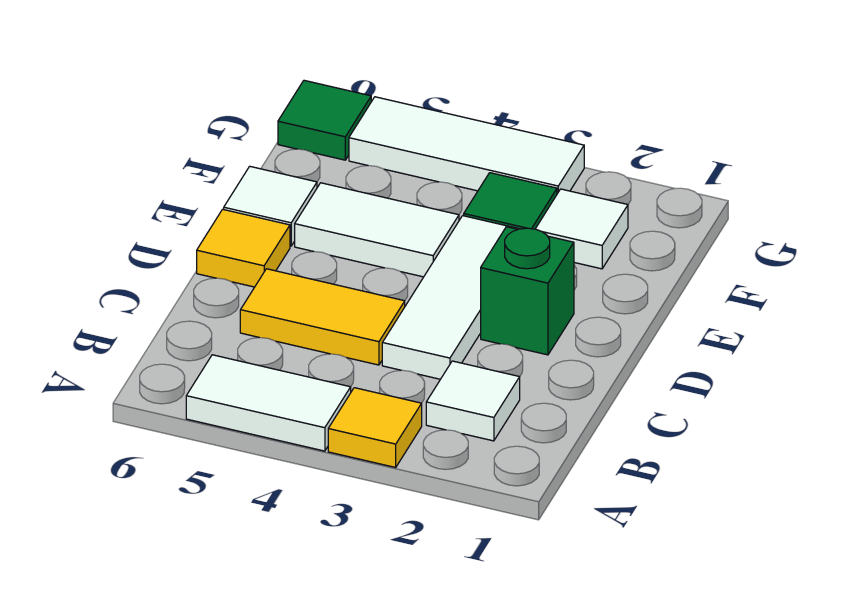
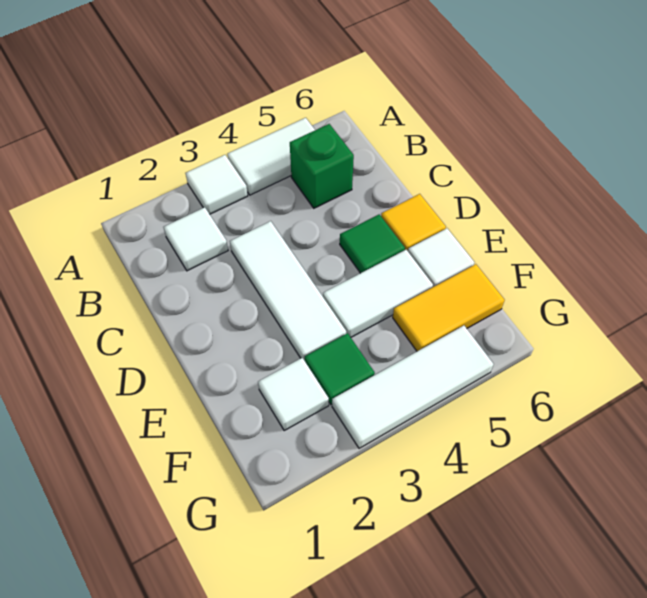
yellow 1x1 tile [328,388,422,467] -> white 1x1 tile [186,155,248,214]
yellow 1x2 tile [240,269,405,365] -> yellow 1x2 tile moved to [393,264,505,351]
green 1x1 brick [481,227,574,355] -> green 1x1 brick moved to [290,124,354,208]
green 1x1 tile [278,80,371,160] -> green 1x1 tile moved to [340,214,405,273]

